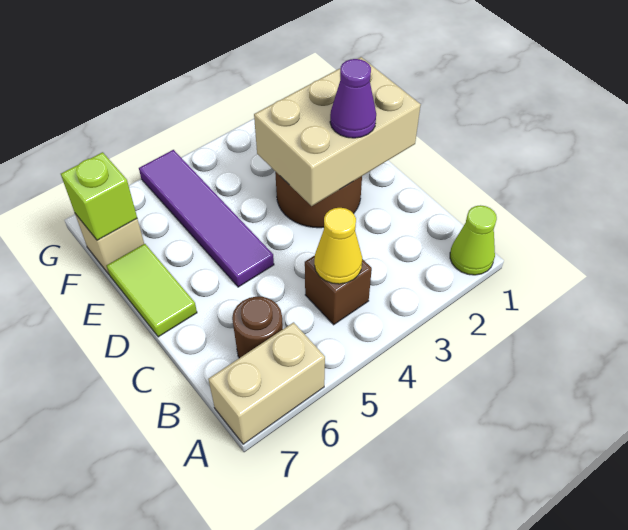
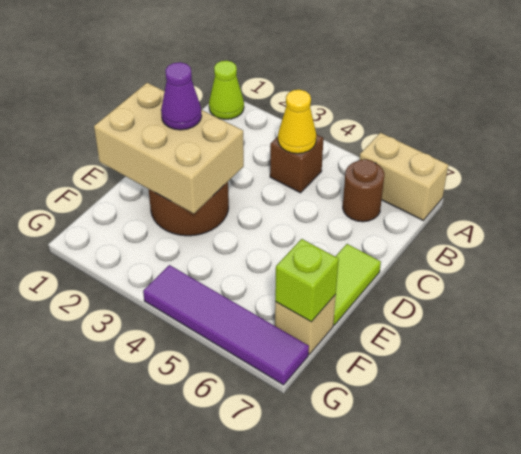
purple 1x4 tile [139,150,274,287] -> purple 1x4 tile turned to [143,265,309,385]

